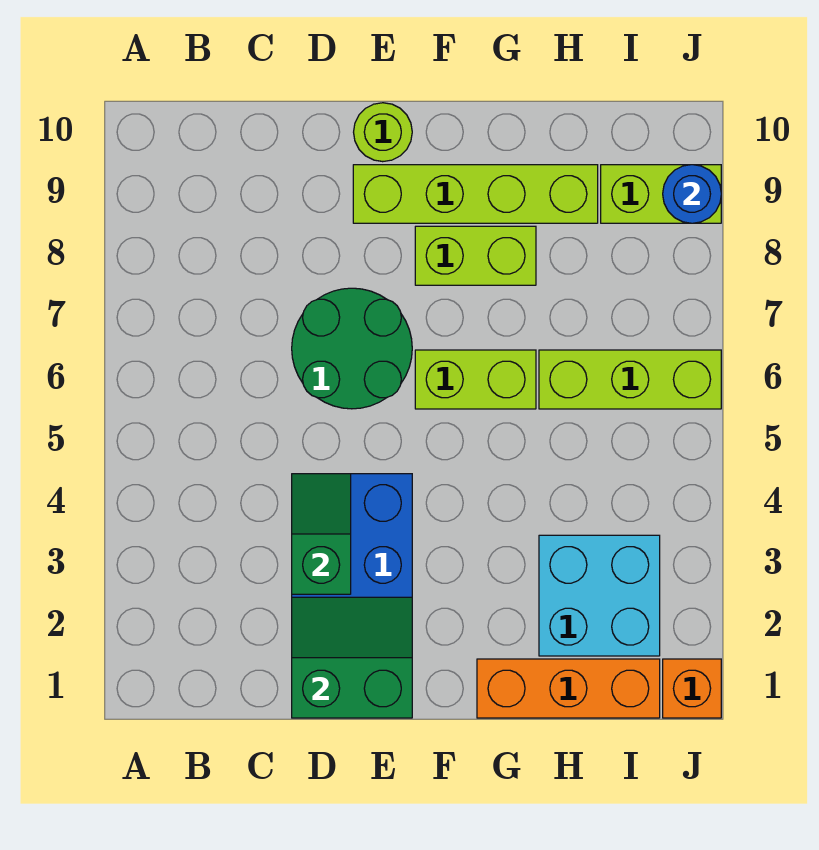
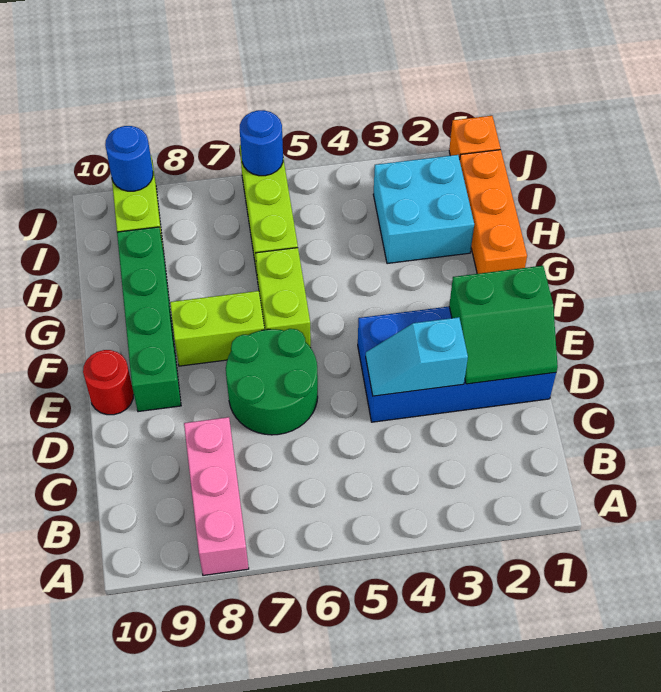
none -> pink 1x3 brick [184,417,249,575]
green 2x2 slope [292,597,412,718] -> green 2x2 slope turned to [449,266,558,384]
green 1x2 slope [292,474,351,594] -> cyan 1x2 slope [366,317,468,396]
lime 1x4 brick [353,165,598,223] -> green 1x4 brick [117,227,181,412]
lime 1x1 round brick [354,103,412,162] -> red 1x1 round brick [83,350,134,415]
lime 1x2 brick [415,226,536,285] -> lime 1x2 brick turned to [170,291,265,366]
none -> blue 1x1 round brick [240,110,283,176]

